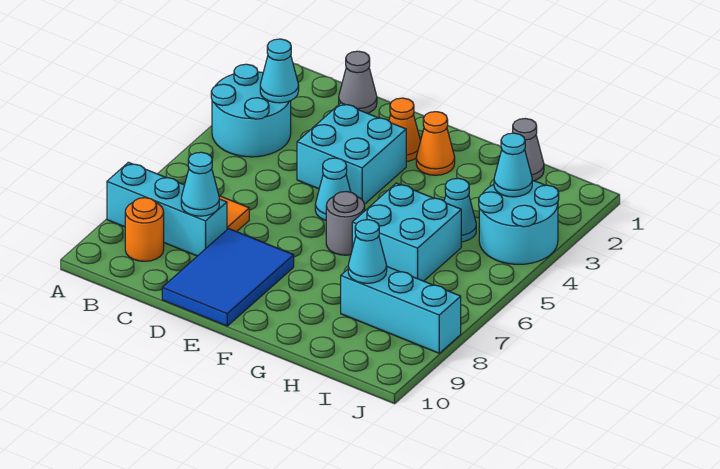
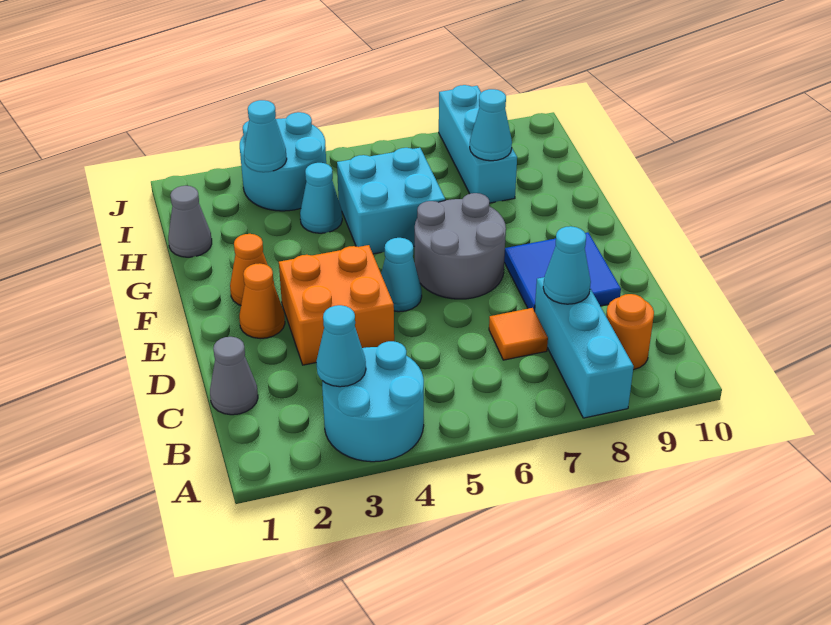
cyan 2x2 brick [297,103,406,204] -> orange 2x2 brick [279,245,394,365]
blue 2x3 tile [162,229,294,326] -> blue 2x2 tile [504,232,621,311]
grey 1x1 round brick [326,191,365,255] -> grey 2x2 round brick [415,193,506,299]

